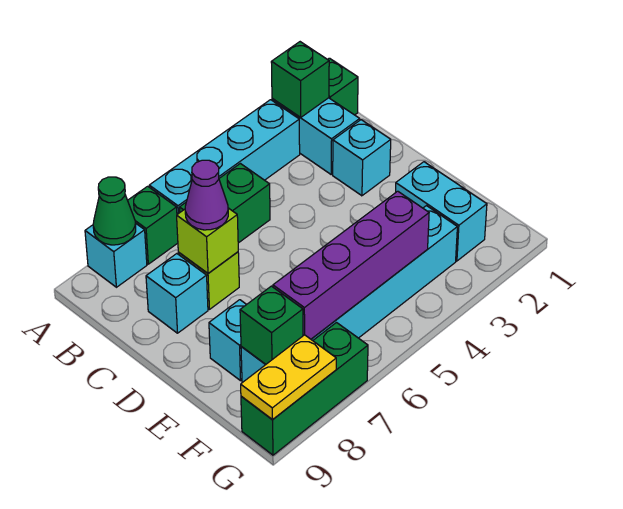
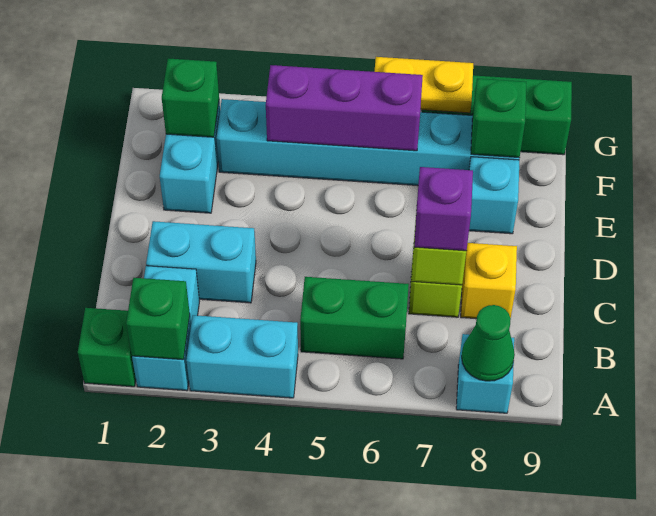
cyan 1x4 brick [149,100,300,214] -> cyan 1x2 brick [186,315,298,398]
green 1x1 brick [128,186,178,264] -> green 1x1 brick moved to [162,58,219,137]
cyan 1x1 brick [333,120,391,196] -> cyan 1x2 brick [146,221,256,303]
purple 1x1 cone [185,160,228,230] -> purple 1x1 brick [414,167,473,251]
cyan 1x1 brick [146,254,208,333] -> yellow 1x1 brick [461,243,517,319]
purple 1x4 brick [273,191,429,339] -> purple 1x3 brick [266,65,423,151]
yellow 1x2 plate [241,335,336,419] -> yellow 1x2 plate moved to [374,57,473,113]

